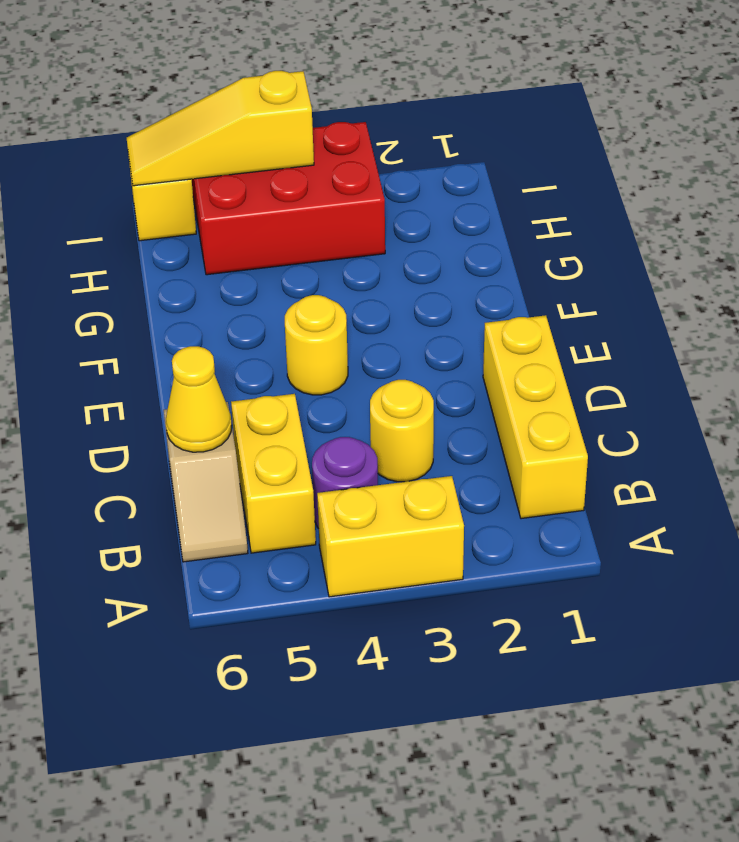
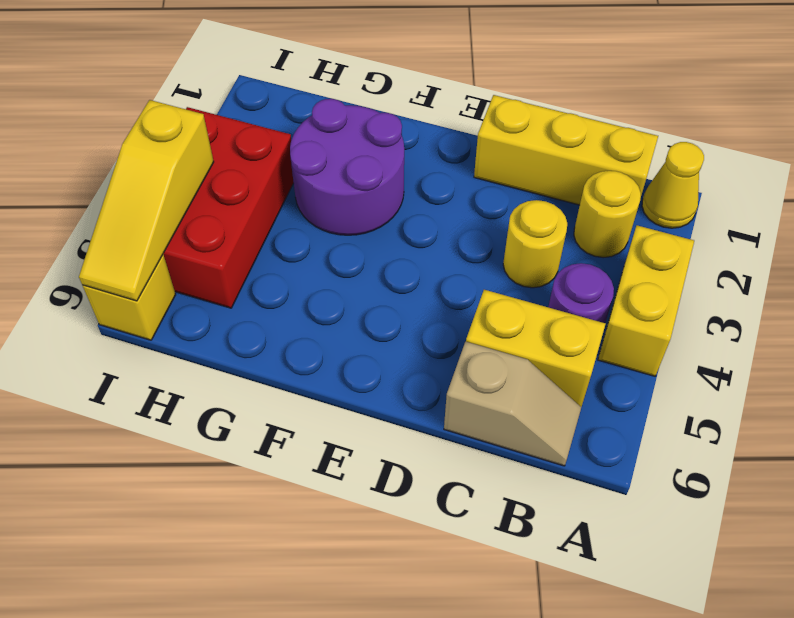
yellow 1x1 cone [166,346,232,452] -> yellow 1x1 cone moved to [642,142,704,228]
yellow 1x1 round brick [285,295,348,395] -> yellow 1x1 round brick moved to [574,171,641,258]
none -> purple 2x2 round brick [290,99,404,235]

